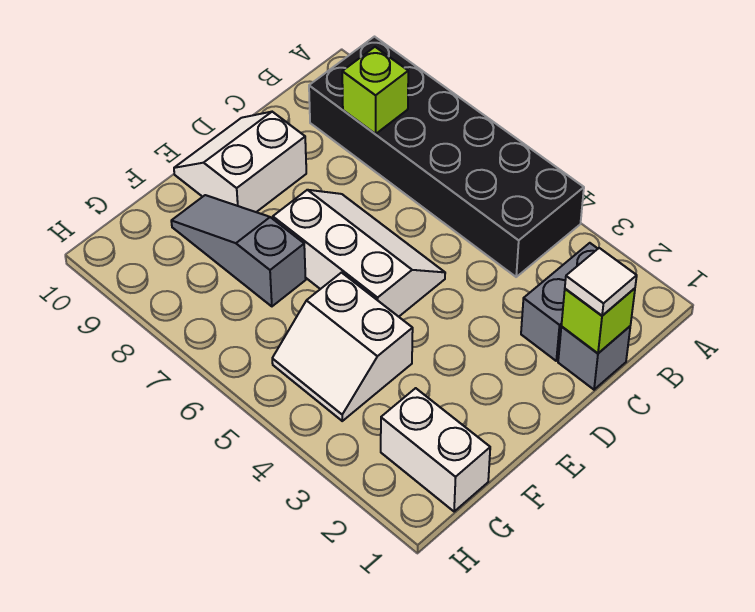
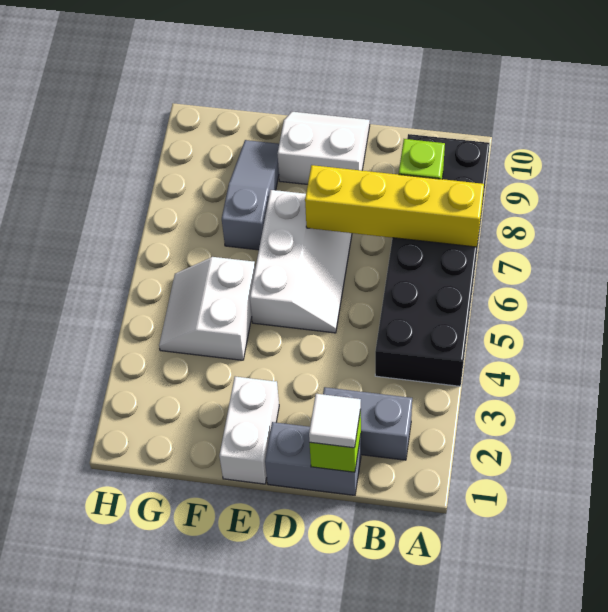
none -> yellow 1x4 brick [305,165,484,247]
grey 1x1 brick [558,327,630,390] -> grey 1x2 brick [265,422,361,495]
white 1x2 brick [381,388,490,512] -> white 1x2 brick moved to [219,377,279,484]

